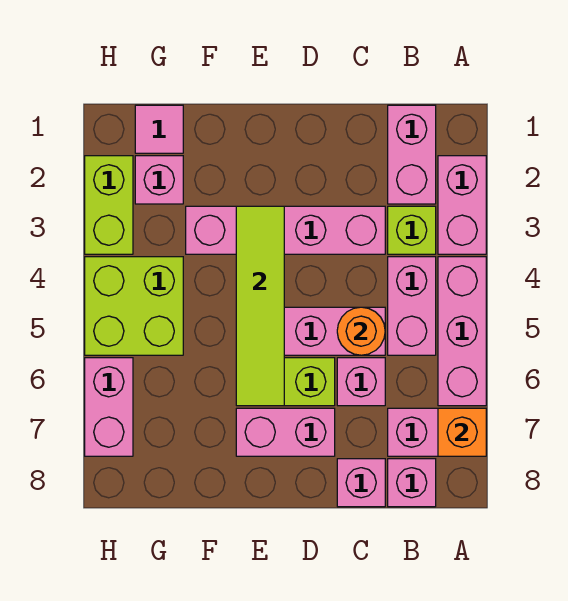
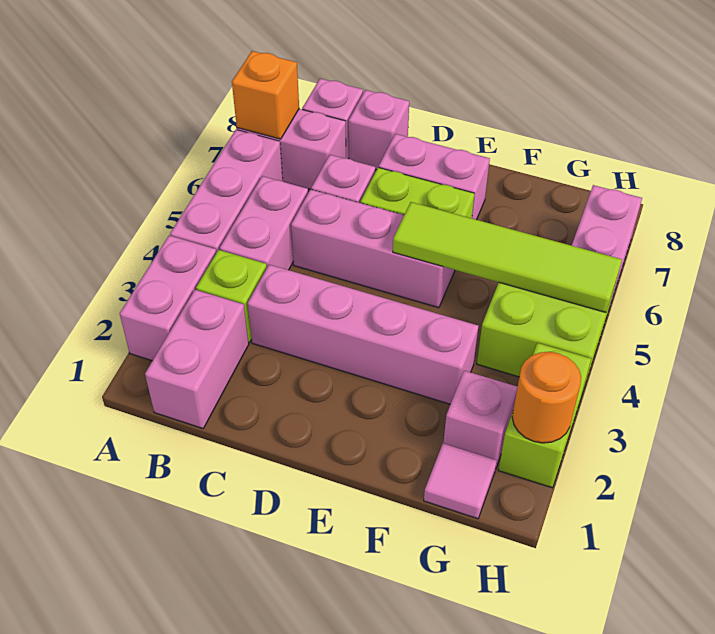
orange 1x1 round brick [337,307,385,355] -> orange 1x1 round brick moved to [512,352,581,443]
lime 1x4 tile [236,206,284,406] -> lime 1x4 tile turned to [393,202,622,312]

